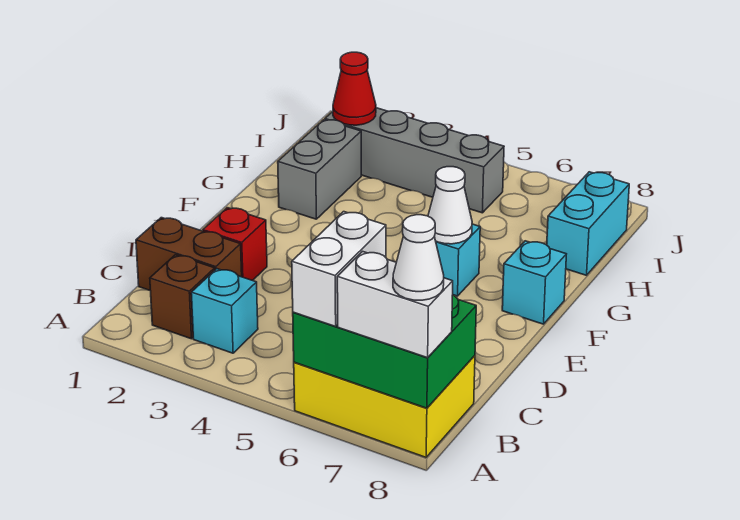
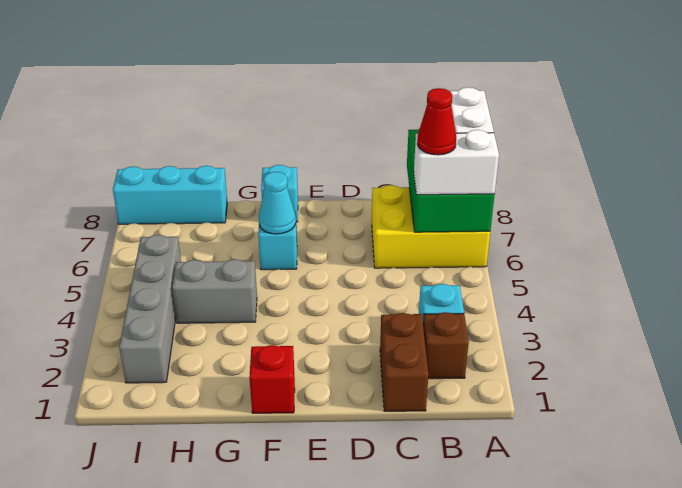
yellow 2x3 brick [294,356,475,457] -> yellow 2x3 brick turned to [372,185,490,268]
white 1x1 cone [393,215,444,300] -> none
red 1x1 brick [203,208,267,281] -> red 1x1 brick moved to [249,345,295,413]
white 1x1 cone [428,167,472,244] -> cyan 1x1 cone [259,172,296,234]
grey 1x2 brick [278,120,361,219] -> grey 1x2 brick moved to [172,259,257,323]
cyan 1x2 brick [547,172,629,275] -> cyan 1x3 brick [113,166,227,224]
red 1x1 cone [333,52,376,125] -> red 1x1 cone moved to [417,88,456,155]

